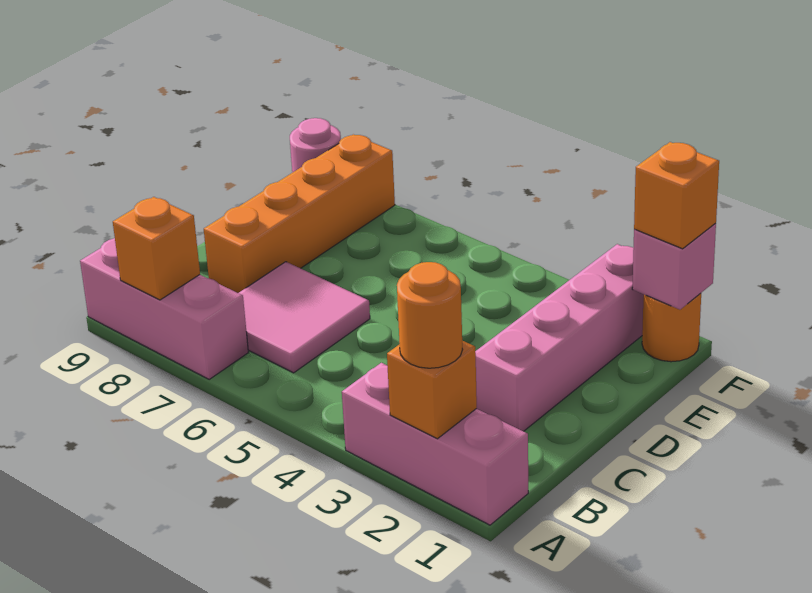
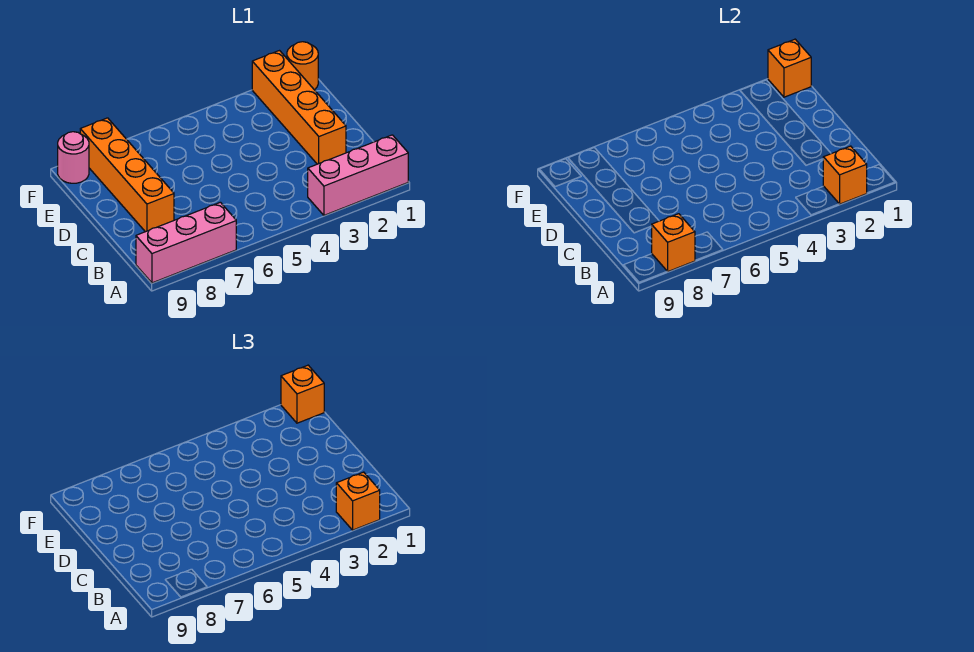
orange 1x1 round brick [397,262,463,368] -> orange 1x1 brick [336,472,380,530]
pink 2x2 tile [239,262,370,373] -> none
pink 1x4 brick [475,244,644,431] -> orange 1x4 brick [252,51,346,164]
pink 1x1 brick [632,223,716,310] -> orange 1x1 brick [768,39,811,97]

